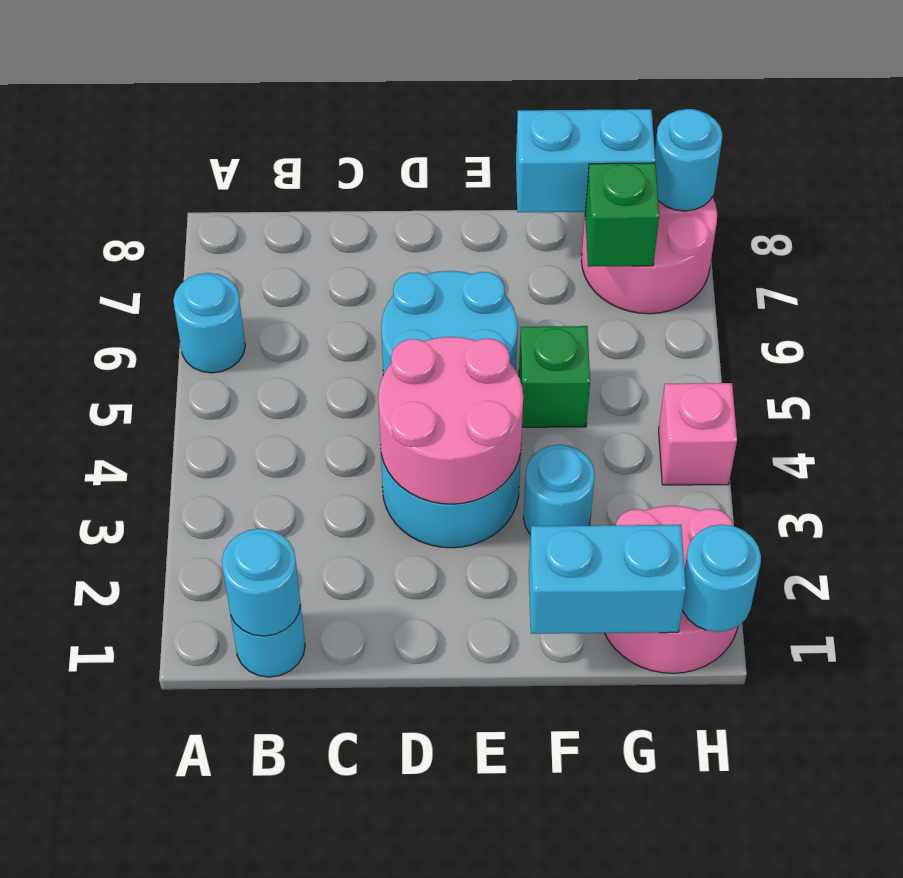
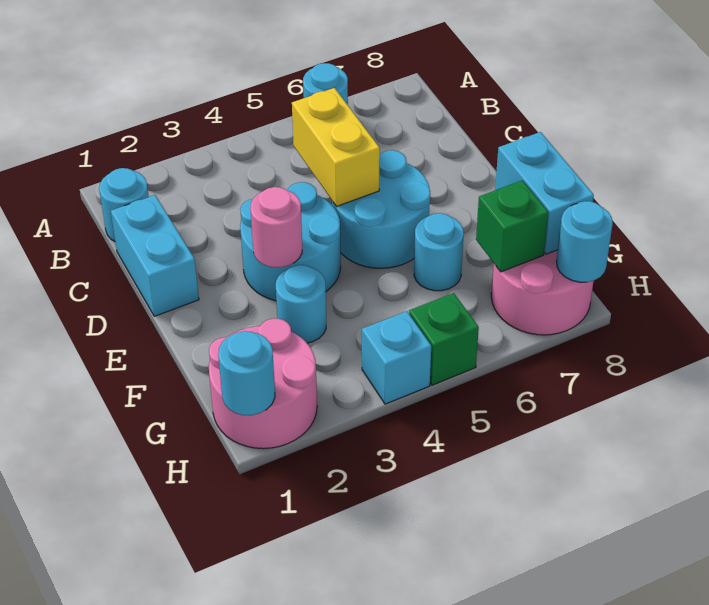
cyan 1x1 round brick [222,529,301,636] -> cyan 1x1 round brick moved to [414,213,464,291]
none -> yellow 1x2 brick [292,88,380,207]
pink 2x2 round brick [378,337,523,504] -> pink 1x1 round brick [250,187,302,267]
cyan 1x2 brick [529,525,686,634] -> cyan 1x2 brick moved to [111,195,199,316]
green 1x1 brick [519,326,590,427] -> green 1x1 brick moved to [409,293,479,385]
pink 1x1 brick [659,383,737,485] -> cyan 1x1 brick [362,311,431,404]

